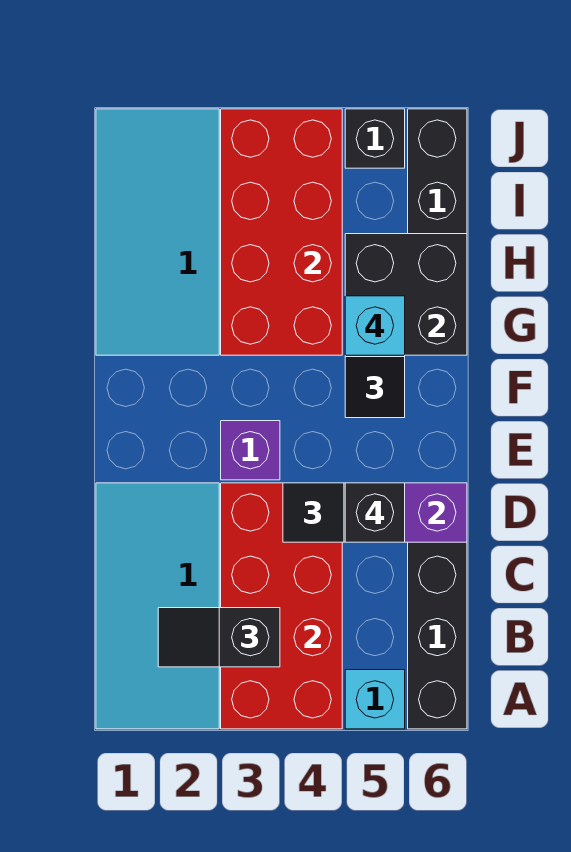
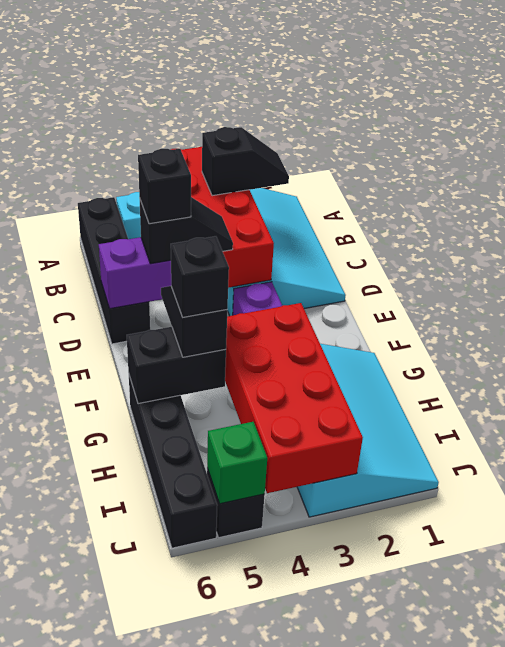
black 2x2 brick [345,234,467,355] -> black 1x2 brick [127,327,226,404]
cyan 1x1 brick [345,296,405,355] -> black 1x1 brick [171,236,229,317]
none -> green 1x1 brick [207,422,267,504]

